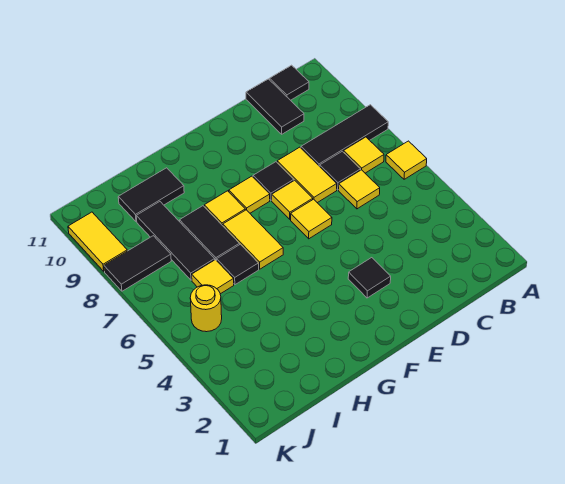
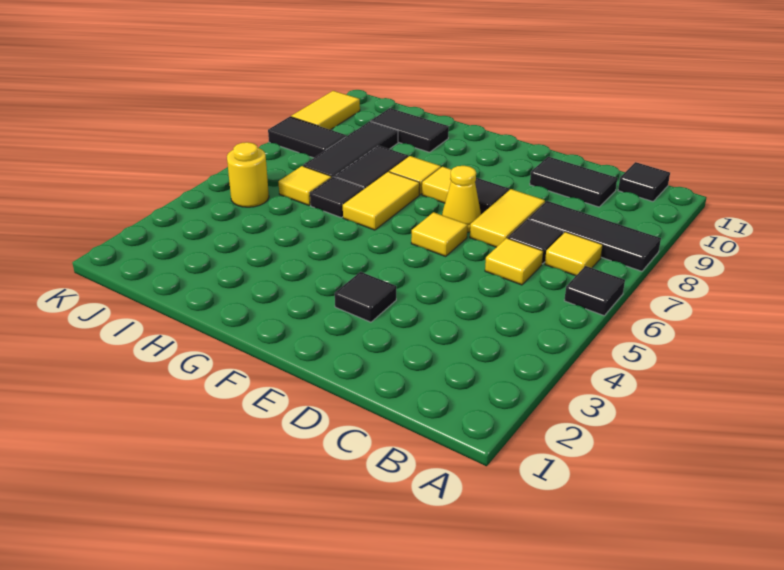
yellow 1x1 tile [386,141,427,179] -> black 1x1 tile [564,266,625,316]
black 1x2 tile [246,79,304,134] -> black 1x2 tile turned to [530,157,617,207]
yellow 1x1 tile [272,180,313,219] -> yellow 1x1 cone [442,166,481,232]

